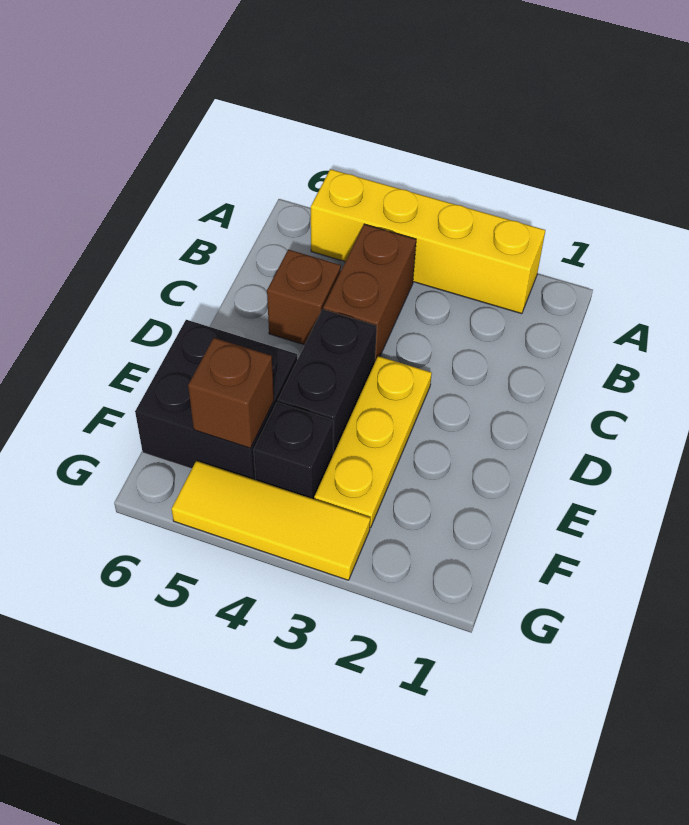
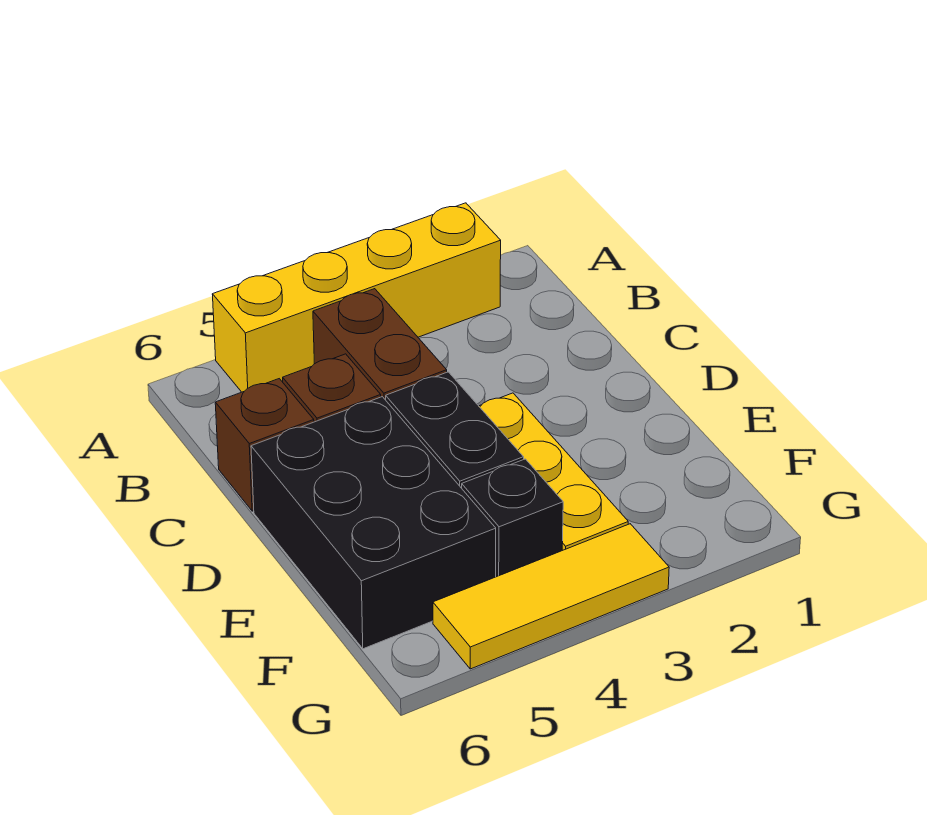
black 2x2 brick [135,320,297,480] -> black 2x3 brick [251,397,496,649]
brown 1x1 brick [188,338,274,448] -> brown 1x1 brick moved to [215,379,314,511]

